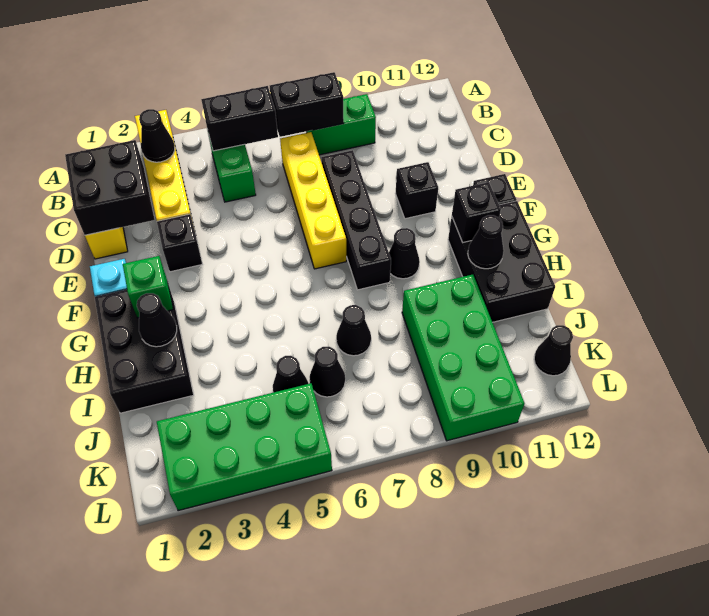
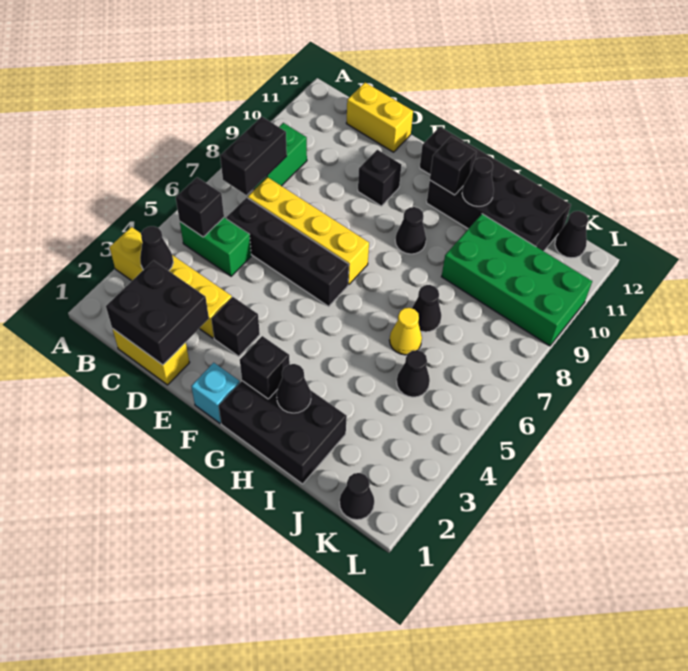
black 1x2 brick [201,86,278,151] -> black 1x1 brick [176,177,224,237]
none -> yellow 1x2 brick [346,83,413,152]
black 1x4 brick [321,150,391,290] -> black 1x4 brick moved to [226,198,349,306]
green 1x1 brick [123,256,173,318] -> black 1x1 brick [240,336,290,399]
black 2x3 brick [448,201,555,322] -> black 2x4 brick [427,142,571,251]
none -> yellow 1x1 cone [389,308,422,355]
black 1x1 cone [310,347,345,397] -> black 1x1 cone moved to [339,473,374,520]
green 2x4 brick [157,383,332,511] -> none

